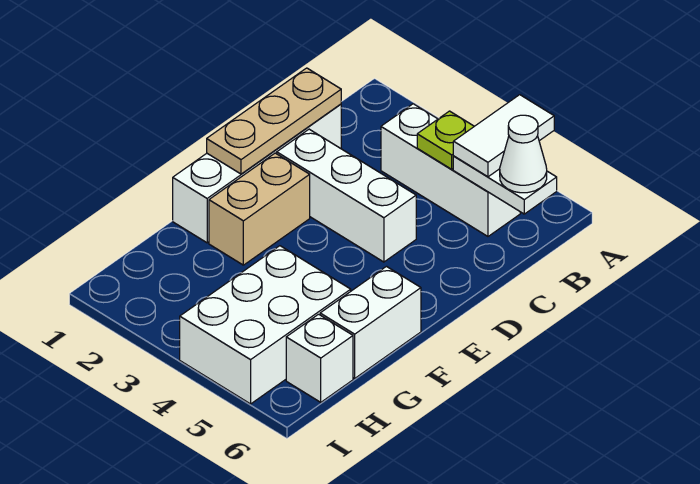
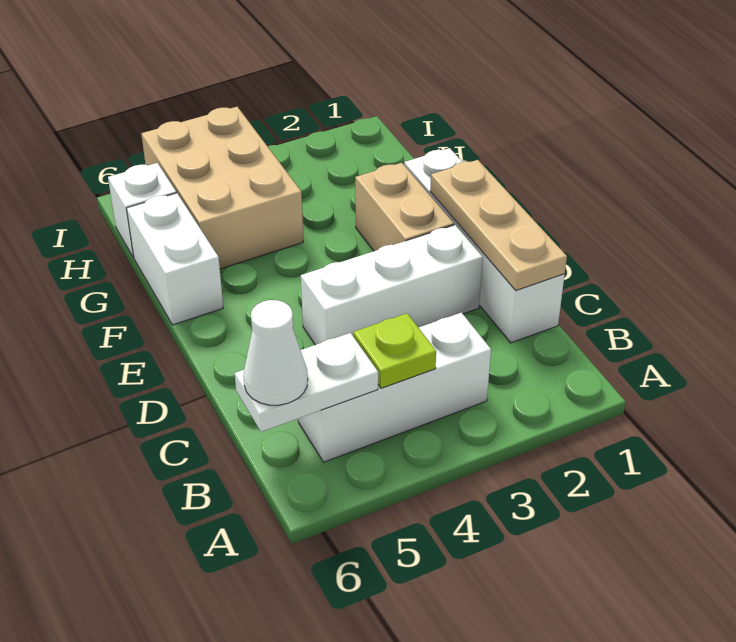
white 1x2 tile [453,95,554,177] -> none
white 2x3 brick [180,246,351,404] -> tan 2x3 brick [141,107,303,269]

